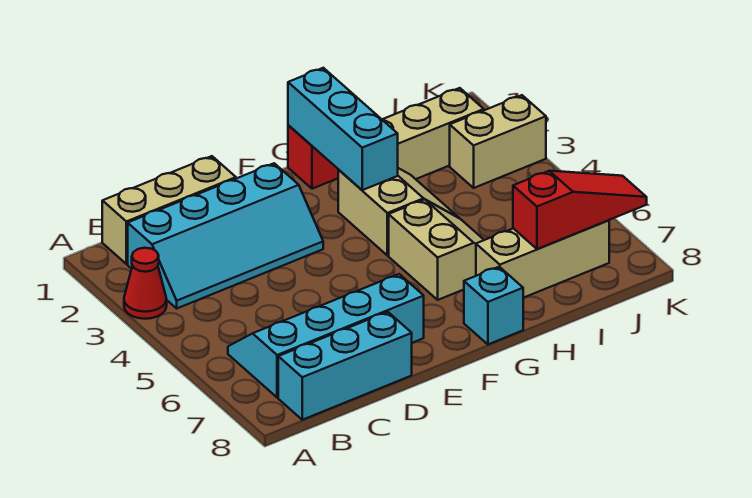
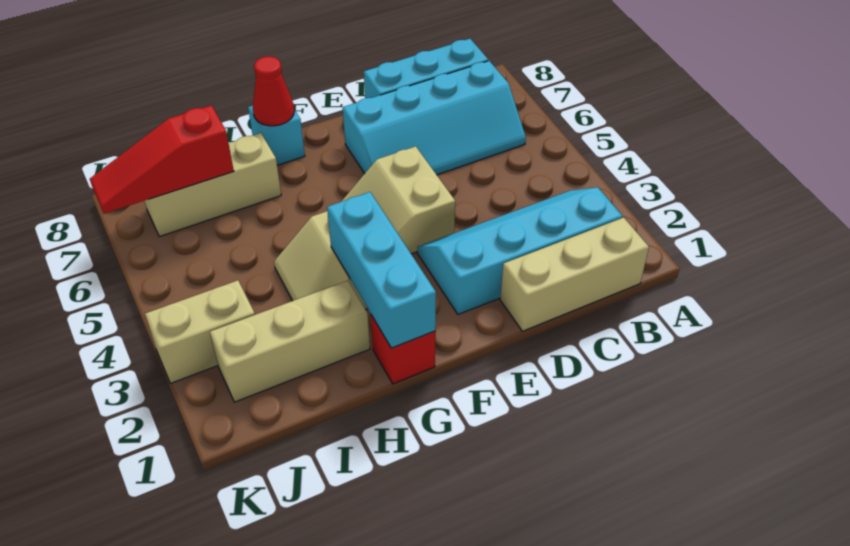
red 1x1 cone [124,248,167,319] -> red 1x1 cone moved to [253,56,294,126]
tan 2x2 slope [389,200,484,300] -> tan 2x2 slope moved to [341,146,455,254]

